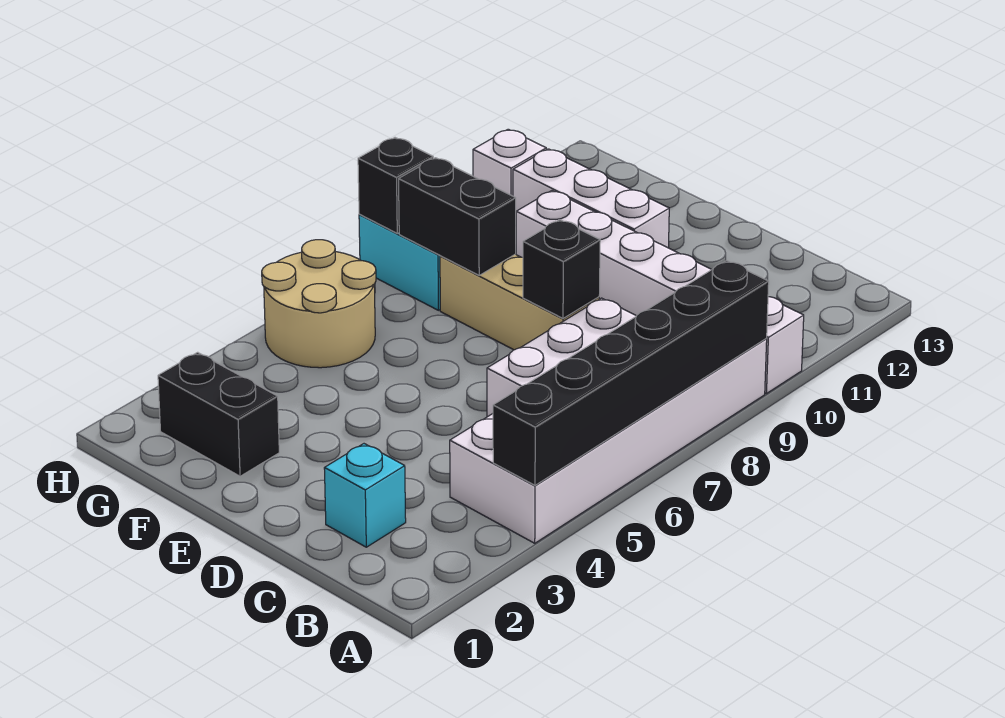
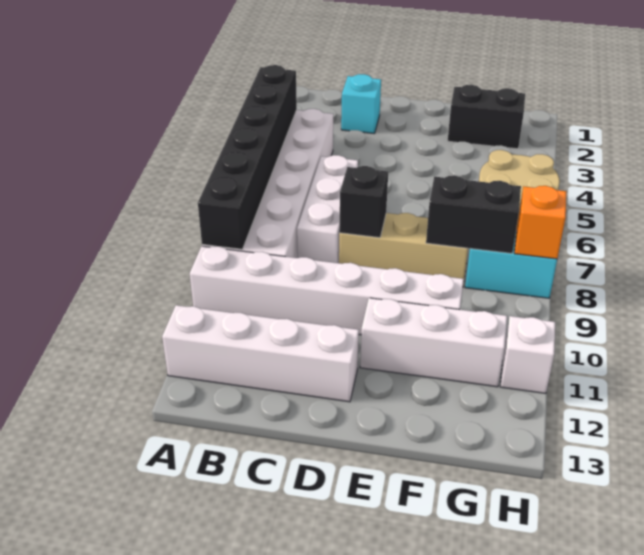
none -> white 1x4 brick [162,305,359,402]
black 1x1 brick [358,138,433,233] -> orange 1x1 brick [515,186,566,259]

